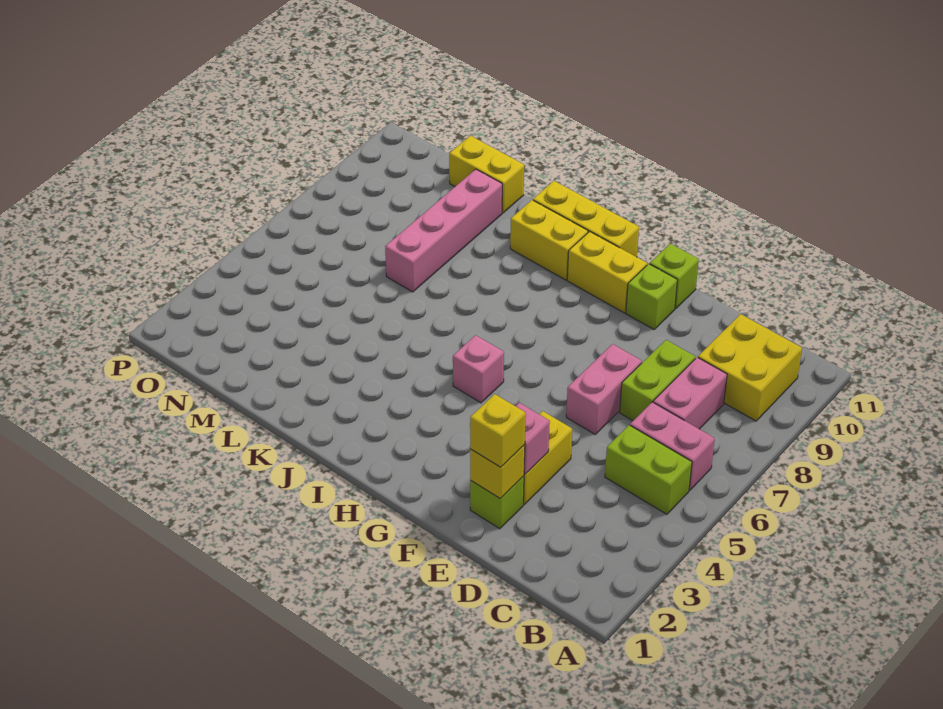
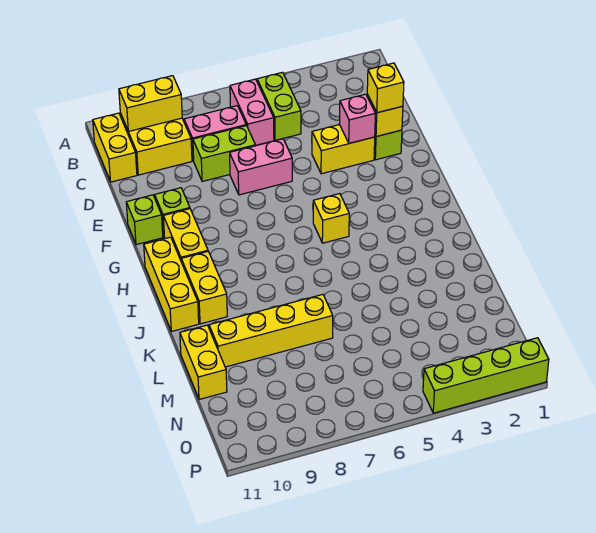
none -> yellow 1x2 brick [119,76,182,131]
none -> yellow 1x2 brick [93,113,137,182]
pink 1x1 brick [453,335,504,403] -> yellow 1x1 brick [313,194,349,243]
pink 1x4 brick [385,169,502,292] -> yellow 1x4 brick [209,294,333,367]
none -> lime 1x4 brick [423,338,549,413]

